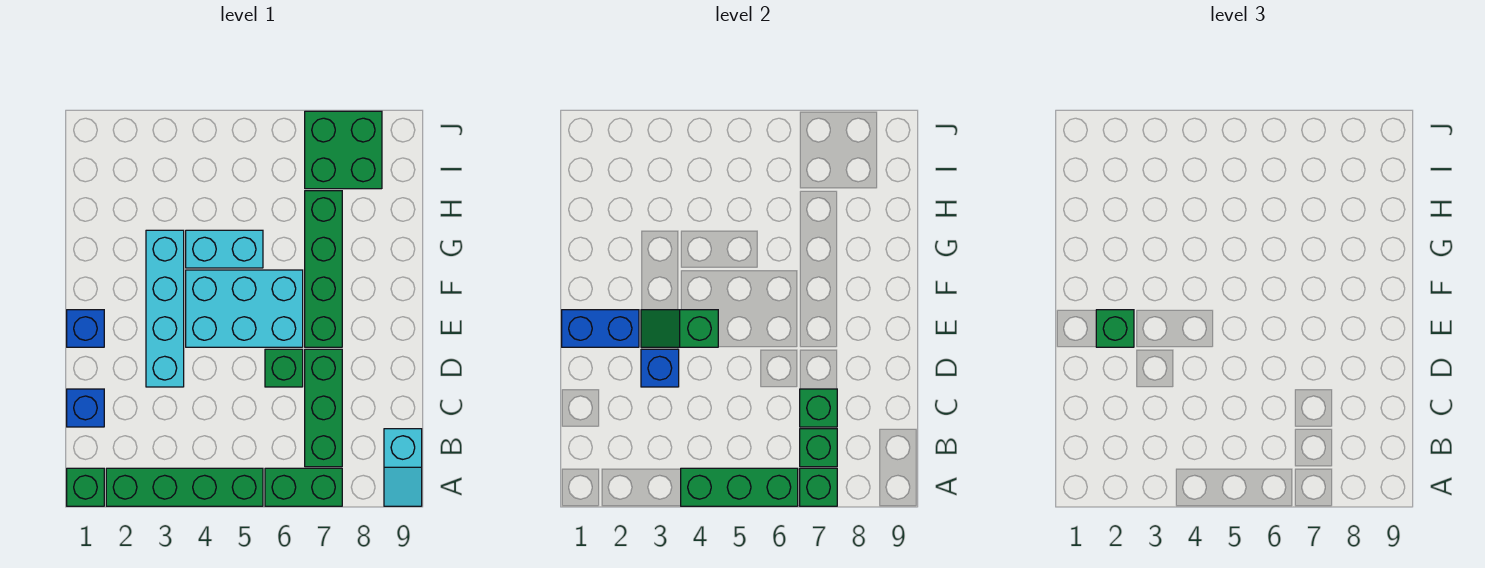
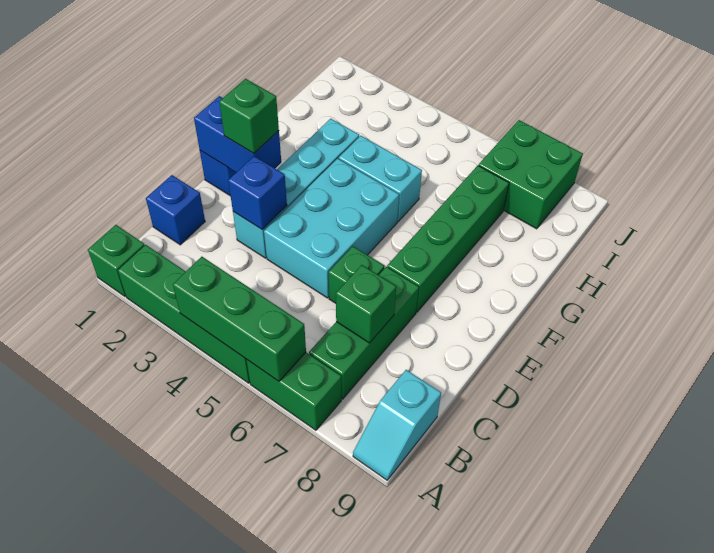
green 1x1 brick [800,468,837,506] -> none
green 1x1 brick [800,429,837,467] -> none
green 1x2 slope [641,310,718,347] -> none
cyan 2x3 brick [186,270,303,347] -> cyan 2x3 brick turned to [264,158,399,298]

